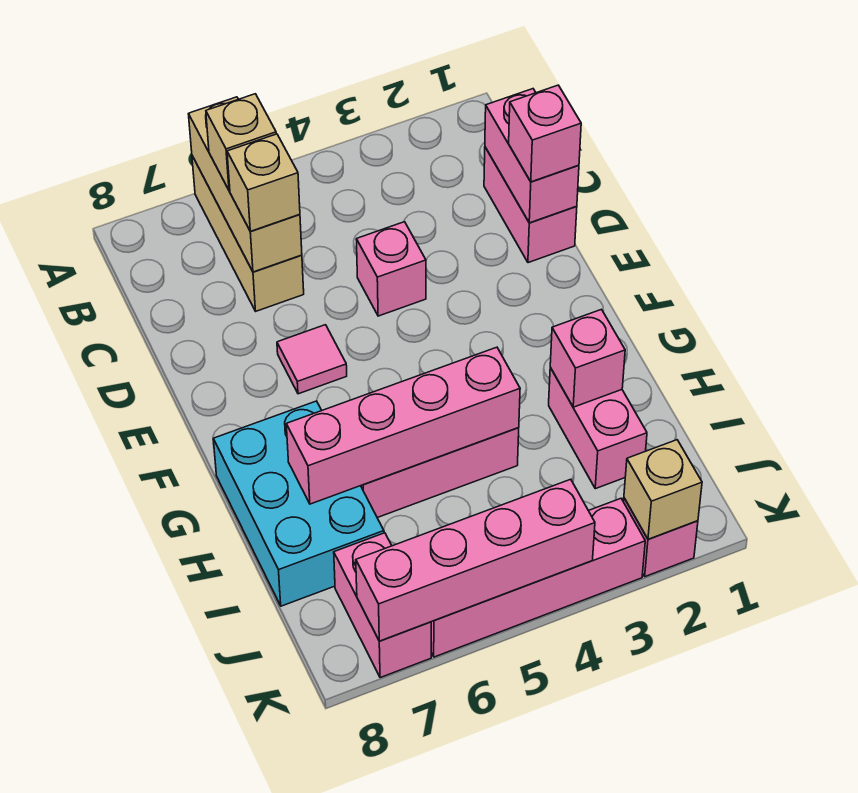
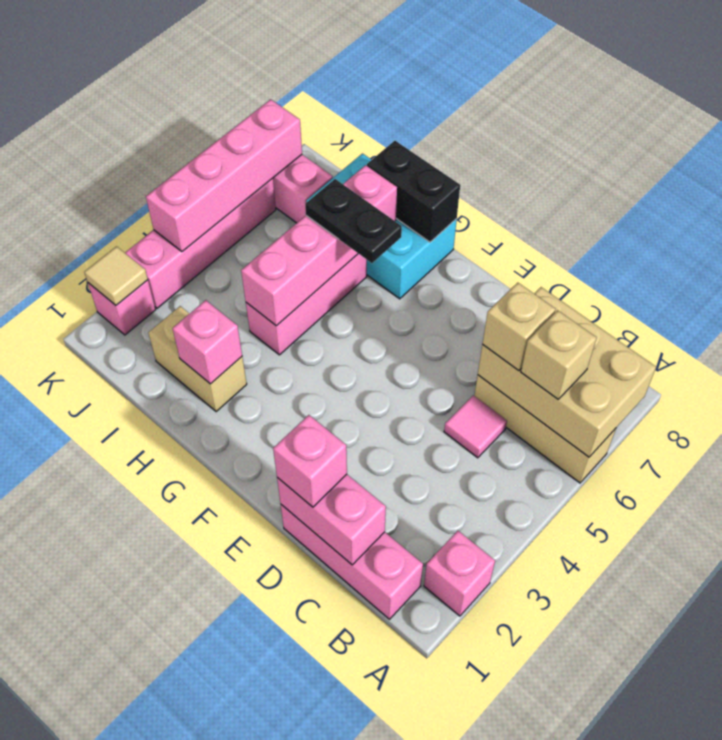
tan 1x3 brick [189,97,302,272] -> tan 2x3 brick [478,287,656,457]
pink 1x2 brick [484,147,577,263] -> pink 1x3 brick [281,505,423,619]
pink 1x1 brick [356,222,426,316] -> pink 1x1 brick moved to [424,531,495,616]
pink 1x1 tile [277,325,347,394] -> pink 1x1 tile moved to [444,395,507,458]
none -> black 1x2 plate [305,179,402,263]
none -> black 1x2 brick [367,141,460,242]
pink 1x2 brick [549,367,647,489] -> tan 1x2 brick [148,306,247,412]
tan 1x1 brick [624,440,702,539] -> tan 1x1 tile [84,247,148,305]

